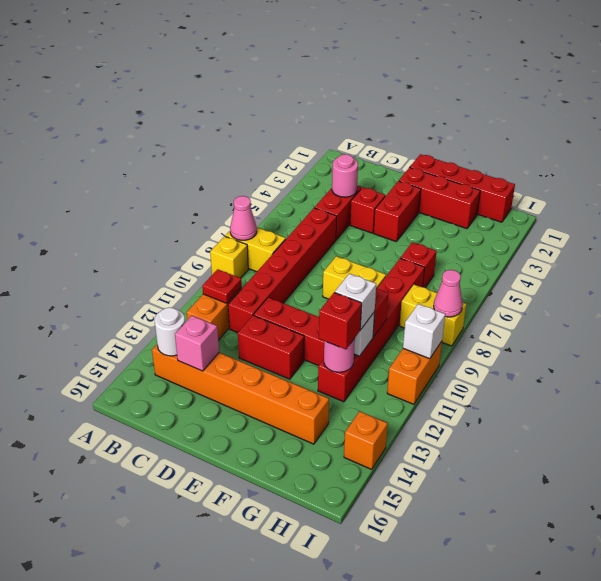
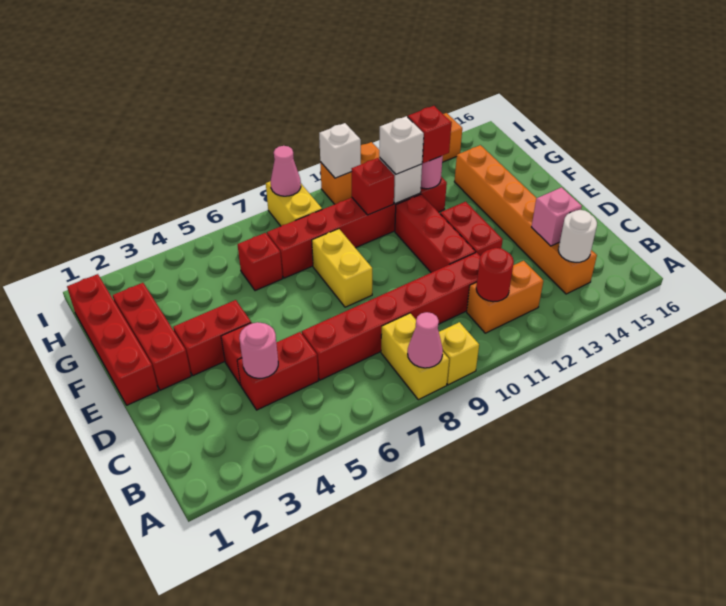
red 1x1 plate [202,269,242,303] -> red 1x1 round brick [476,248,514,302]

